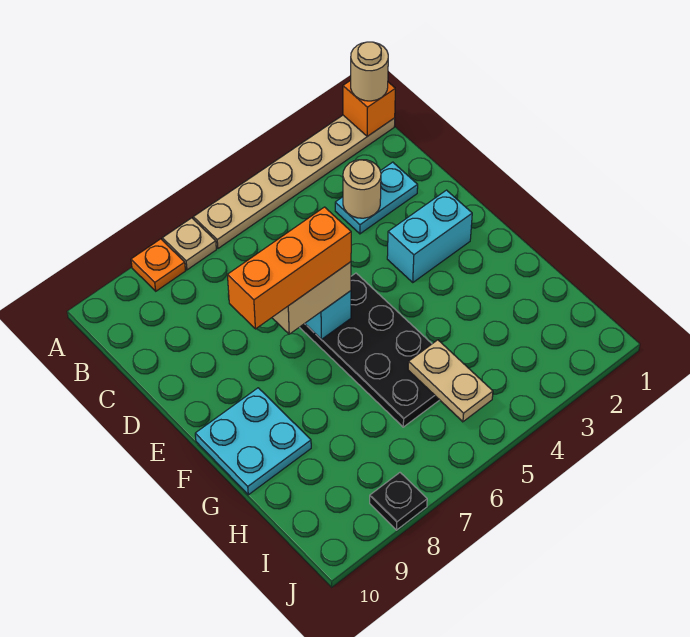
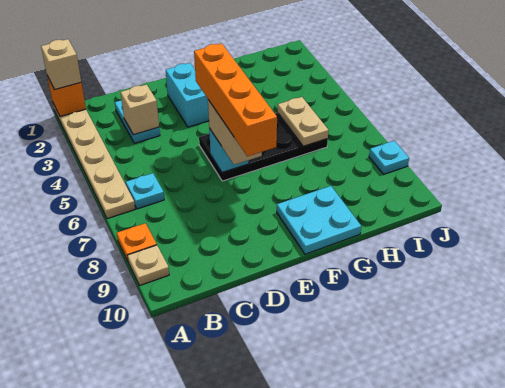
tan 1x1 round brick [351,42,388,101] -> tan 1x1 brick [41,39,81,90]
tan 1x1 plate [162,218,216,270] -> tan 1x1 plate moved to [127,245,169,285]
none -> cyan 1x1 plate [126,173,164,209]
tan 1x1 round brick [343,160,381,218] -> tan 1x1 brick [121,84,159,135]
orange 1x3 brick [227,207,351,329] -> orange 1x4 brick [194,43,277,156]
tan 1x2 plate [408,340,493,422] -> tan 1x2 plate turned to [278,97,329,146]
black 1x1 plate [370,473,427,530] -> cyan 1x1 plate [369,141,409,174]

